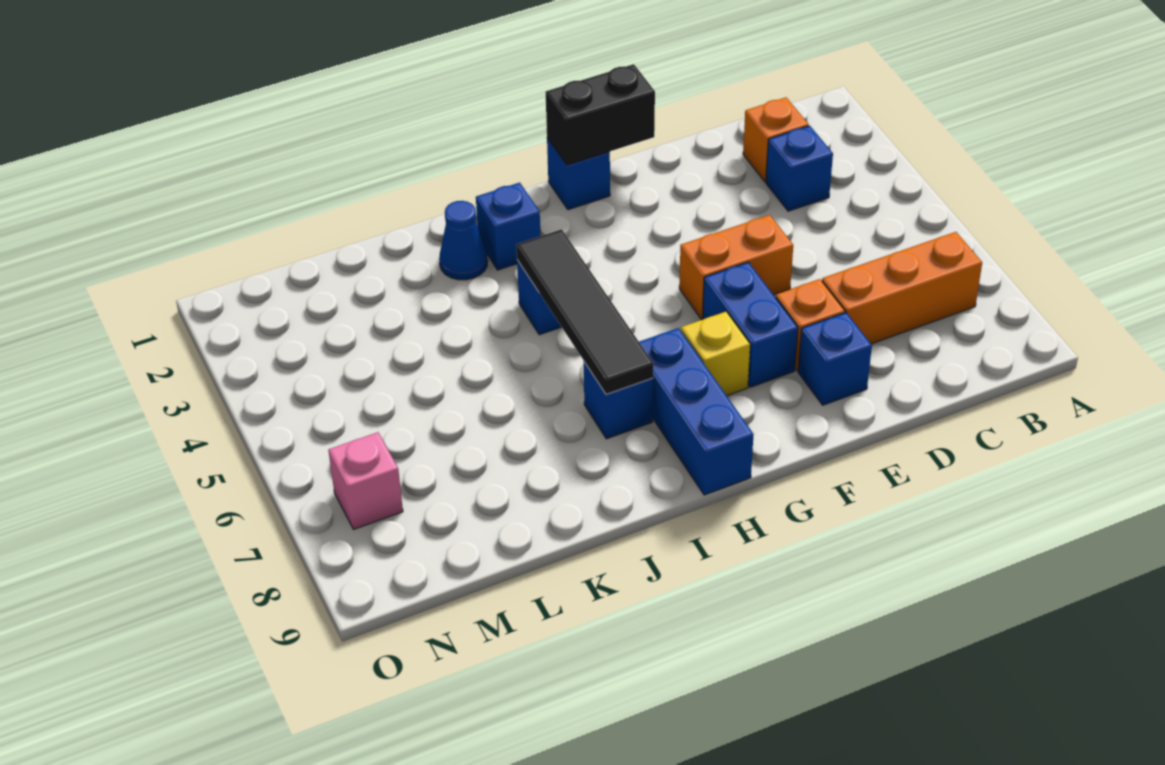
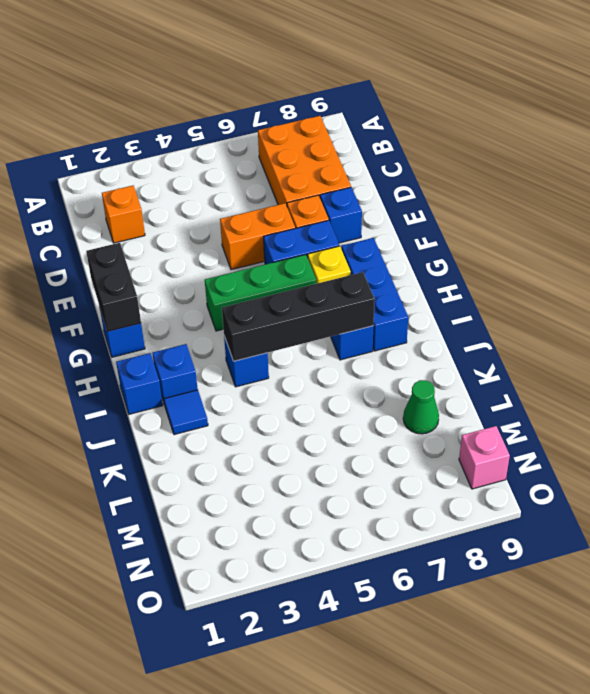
orange 1x3 brick [822,232,982,344] -> orange 2x3 brick [258,116,351,205]
blue 1x1 brick [766,126,833,211] -> blue 1x1 brick moved to [116,353,163,414]
orange 1x2 brick [679,215,793,319] -> orange 1x2 brick turned to [220,203,295,270]
none -> green 1x3 brick [205,255,316,331]
blue 1x3 brick [639,328,754,495] -> blue 1x3 brick turned to [341,238,408,351]
black 1x4 tile [516,229,653,394] -> black 1x4 brick [222,272,375,361]
blue 1x1 cone [439,201,488,280] -> blue 1x1 tile [164,390,208,435]
none -> green 1x1 cone [403,380,439,434]
pink 1x1 brick [328,432,403,529] -> pink 1x1 brick moved to [459,426,510,489]

